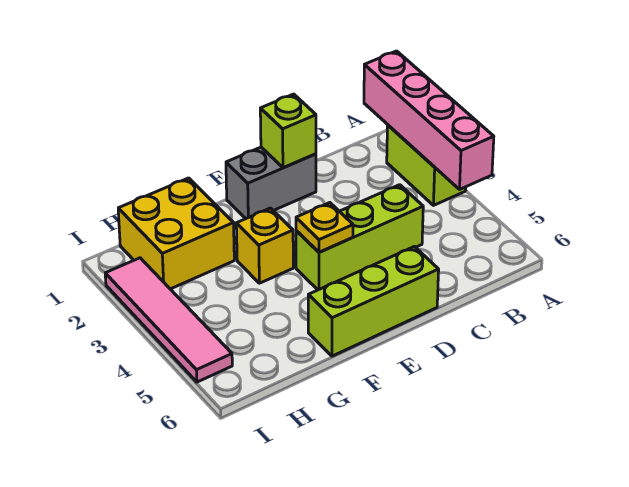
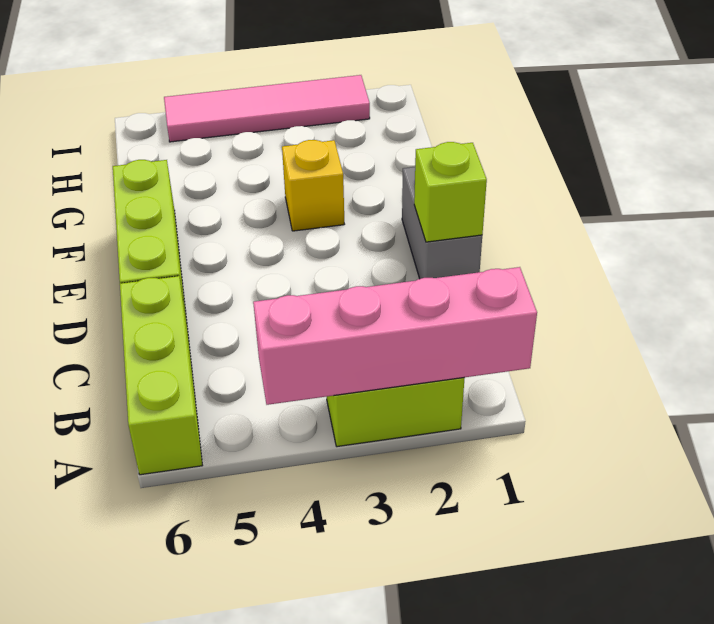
lime 1x3 brick [296,185,423,290] -> lime 1x3 brick moved to [120,276,202,475]
yellow 1x1 plate [296,203,353,252] -> none
yellow 2x2 brick [118,178,234,289] -> none

